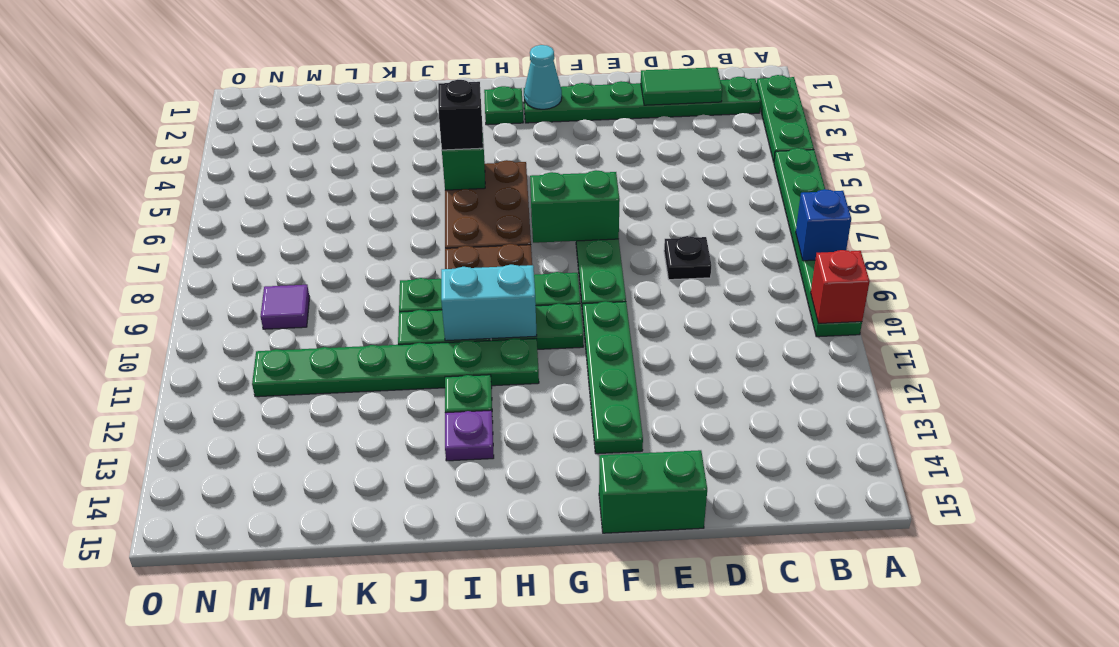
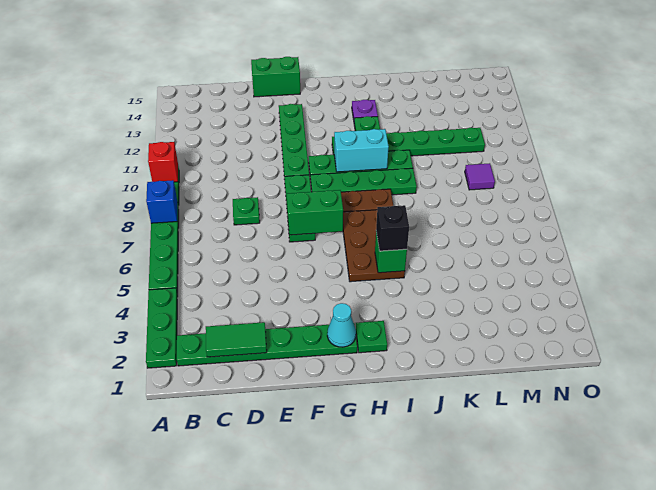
black 1x1 plate [664,236,711,280] -> green 1x1 plate [233,197,260,225]

